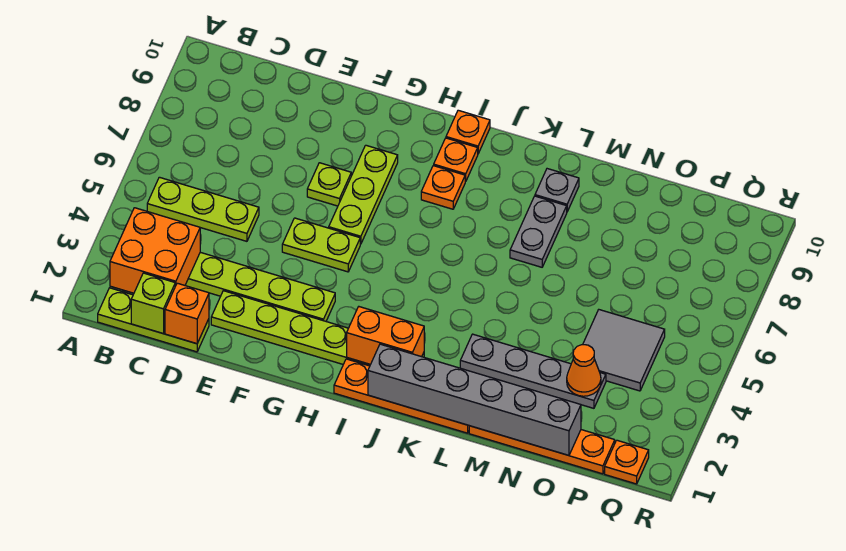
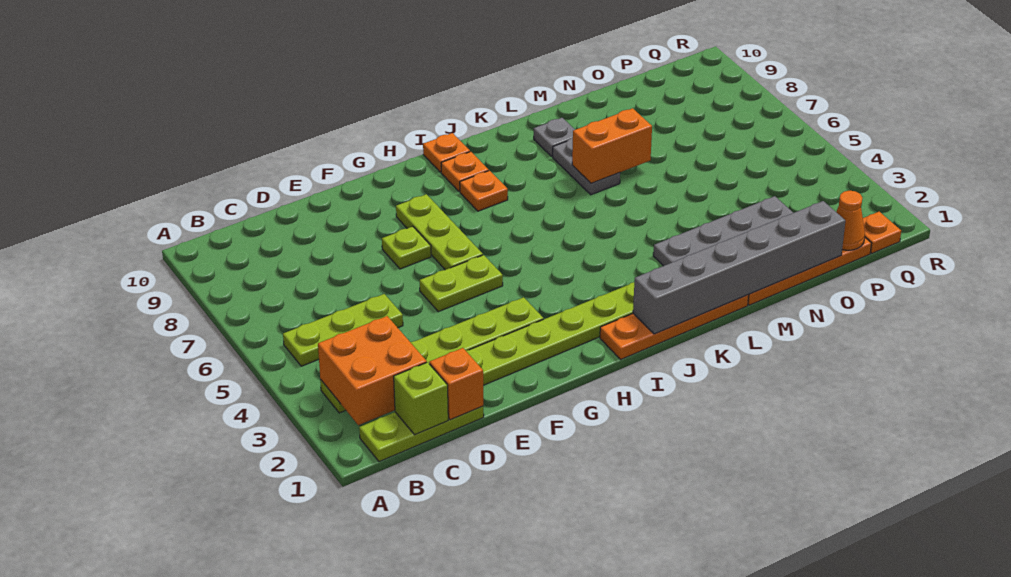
orange 1x2 brick [347,307,424,364] -> orange 1x2 brick moved to [572,108,652,183]
orange 1x1 cone [567,345,601,396] -> orange 1x1 cone moved to [836,191,865,250]
grey 2x2 tile [583,310,665,391] -> none

